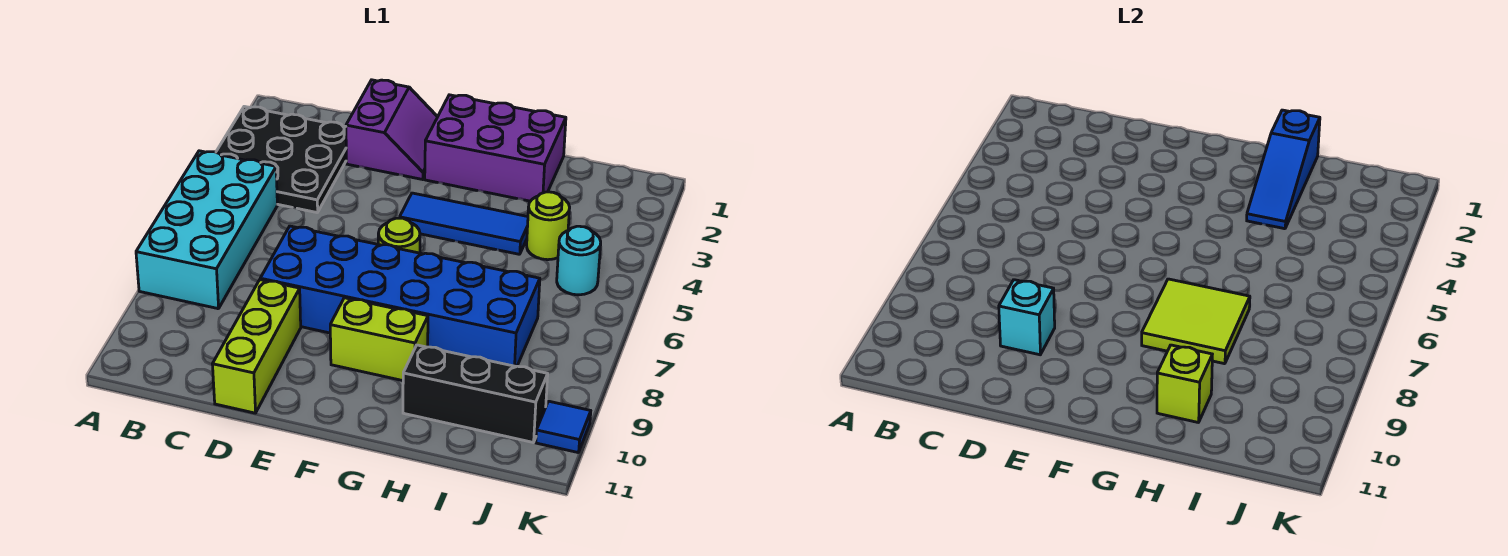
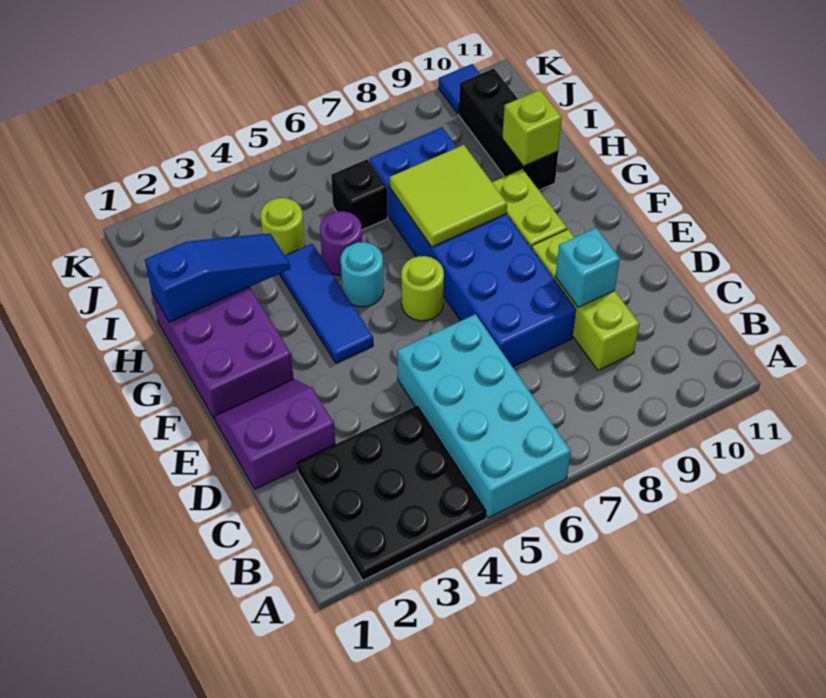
cyan 2x4 brick [136,151,277,309] -> cyan 2x4 brick turned to [397,314,571,518]
lime 1x3 brick [212,280,301,413] -> lime 1x3 brick turned to [532,229,639,370]
none -> purple 1x1 round brick [320,211,362,276]
none -> black 1x1 brick [331,159,388,230]
cyan 1x1 round brick [557,226,601,295] -> cyan 1x1 round brick moved to [341,242,384,307]

